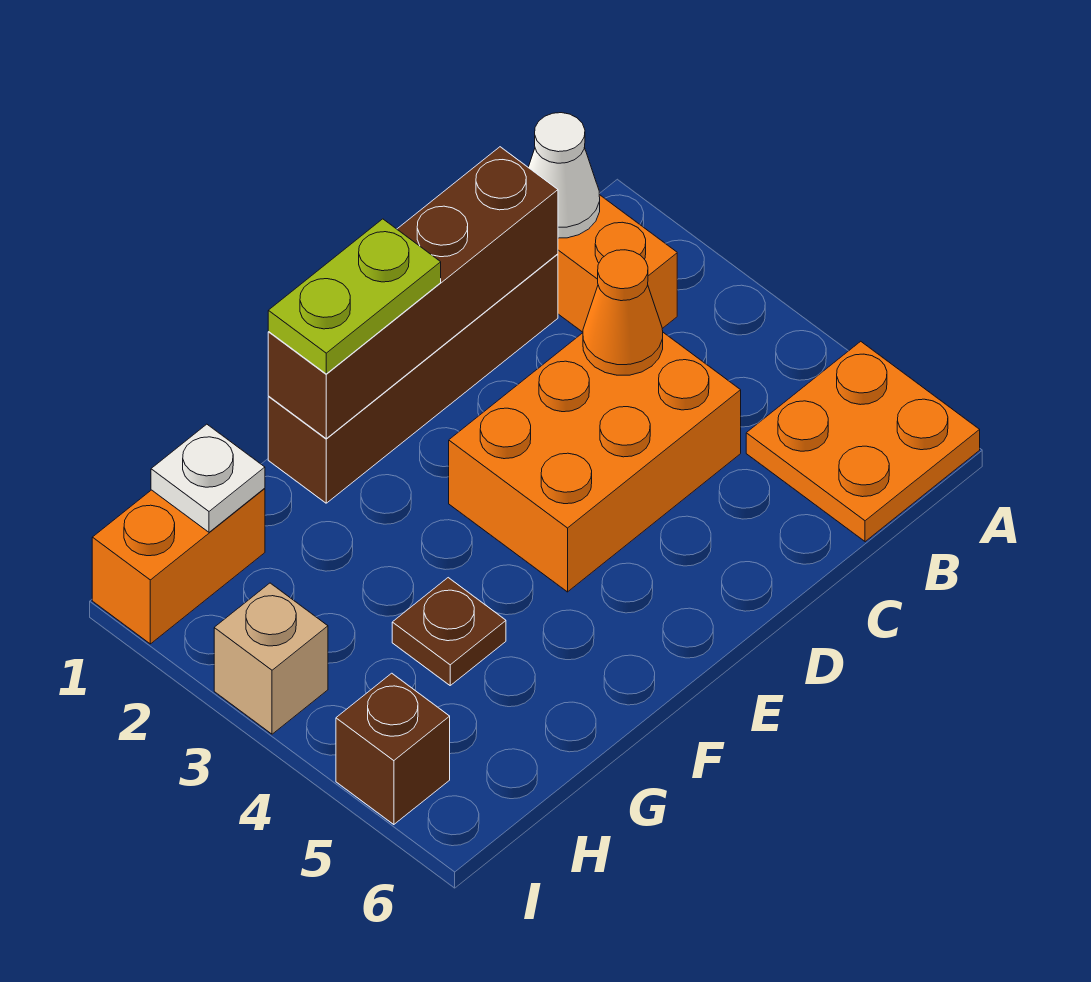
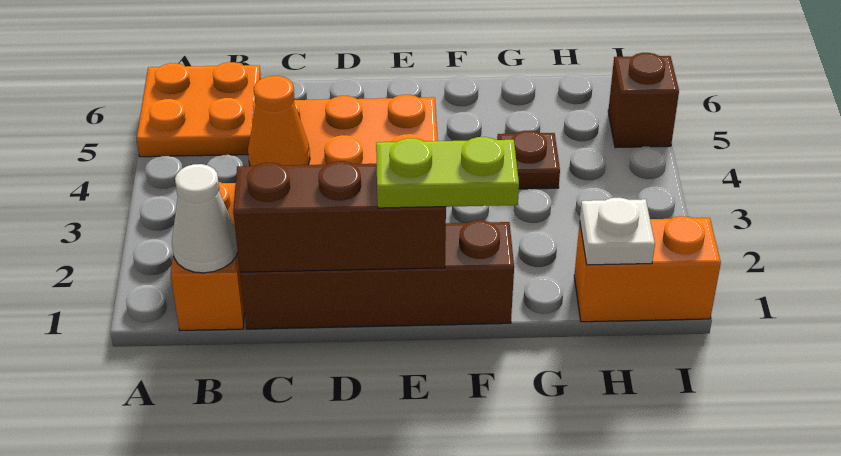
brown 1x4 brick [268,147,558,438] -> brown 1x3 brick [233,161,446,272]
tan 1x1 brick [214,583,328,734] -> none

